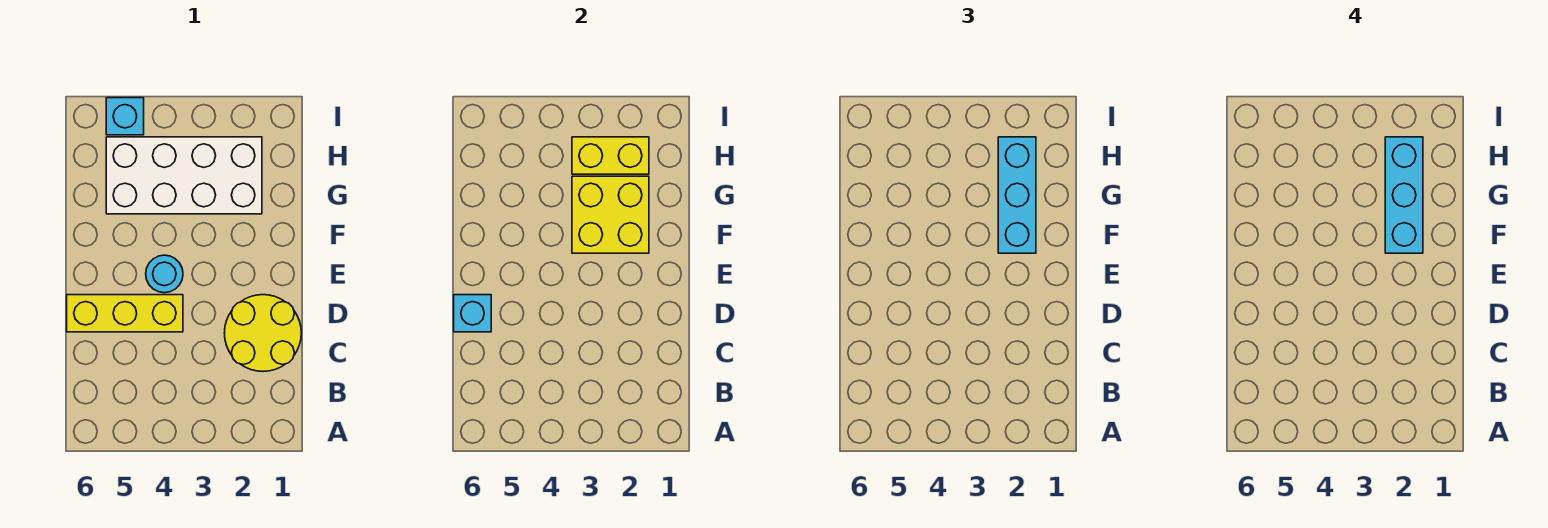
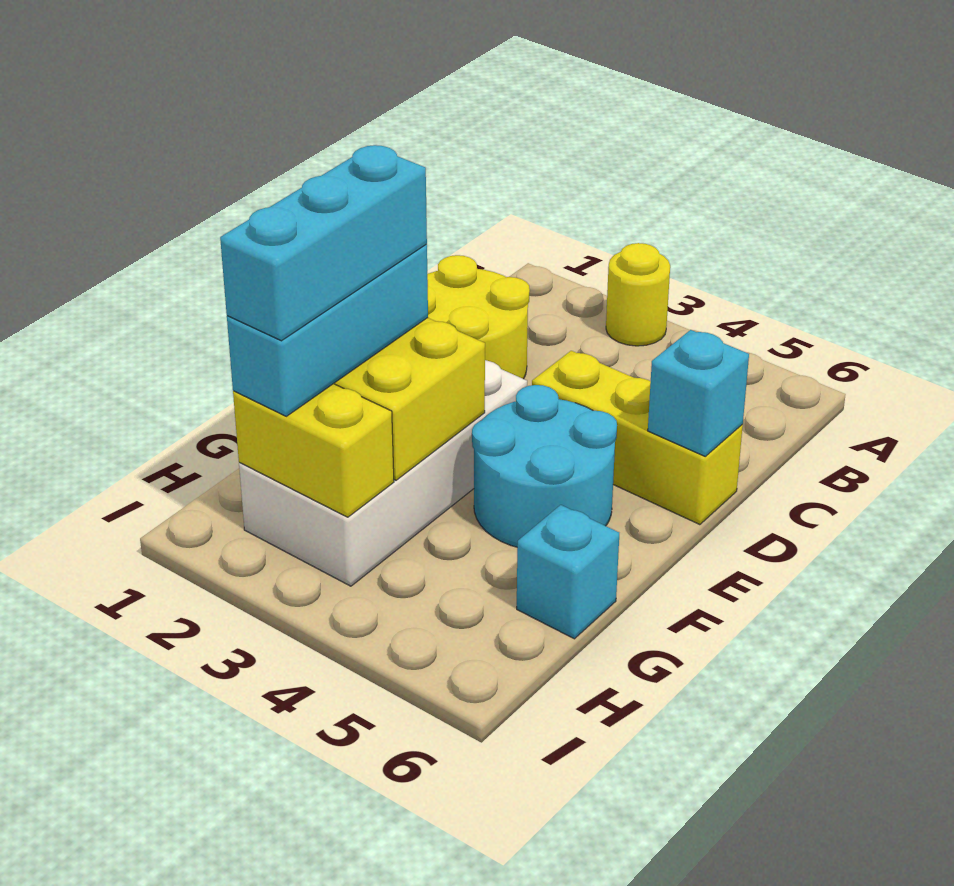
none -> yellow 1x1 round brick [606,243,670,346]
cyan 1x1 round brick [146,255,183,293] -> cyan 2x2 round brick [472,385,617,547]
white 2x4 brick [106,137,262,214] -> white 2x4 brick turned to [239,360,527,586]
cyan 1x1 brick [106,98,144,135] -> cyan 1x1 brick moved to [517,505,619,639]

